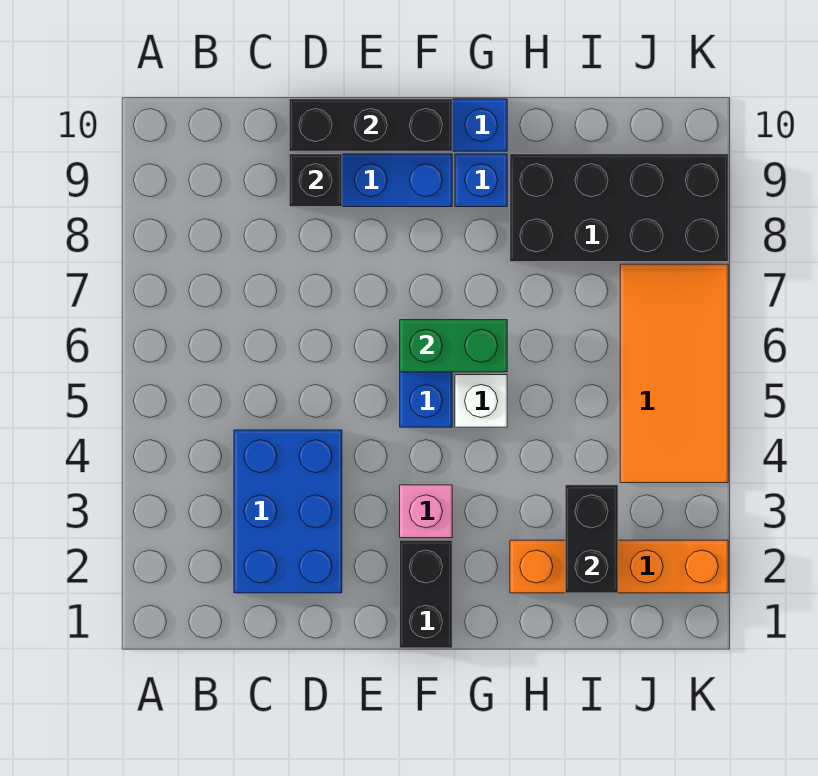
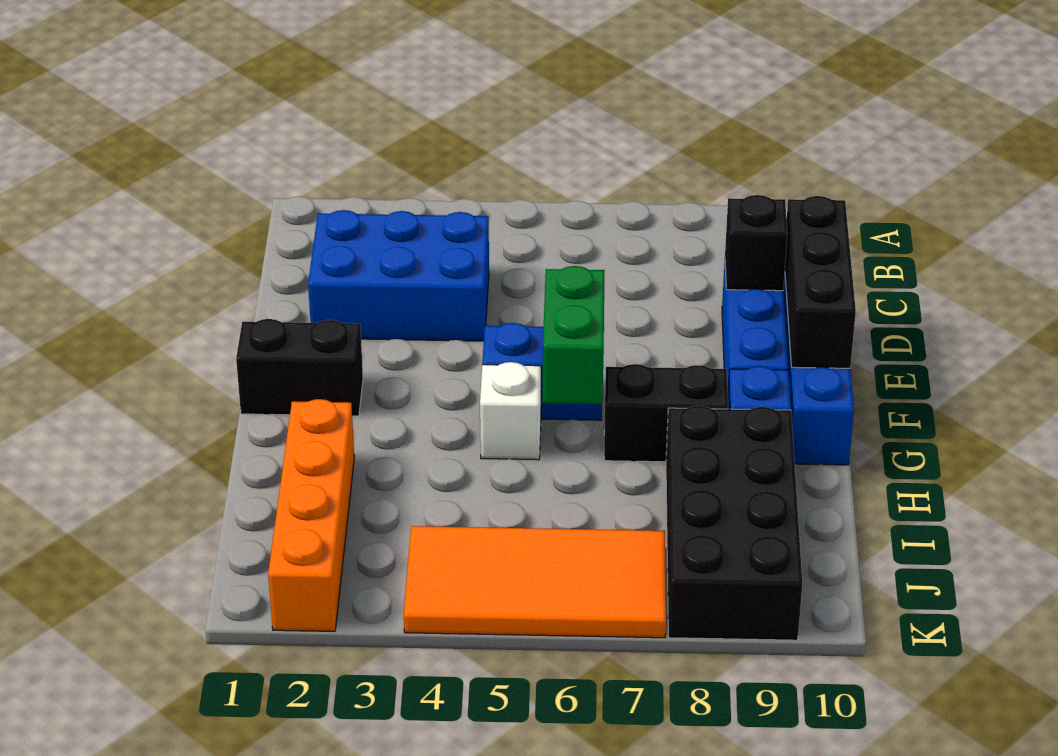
pink 1x1 brick [400,485,452,538] -> none
black 1x2 brick [565,485,618,593] -> black 1x2 brick moved to [604,364,728,462]

